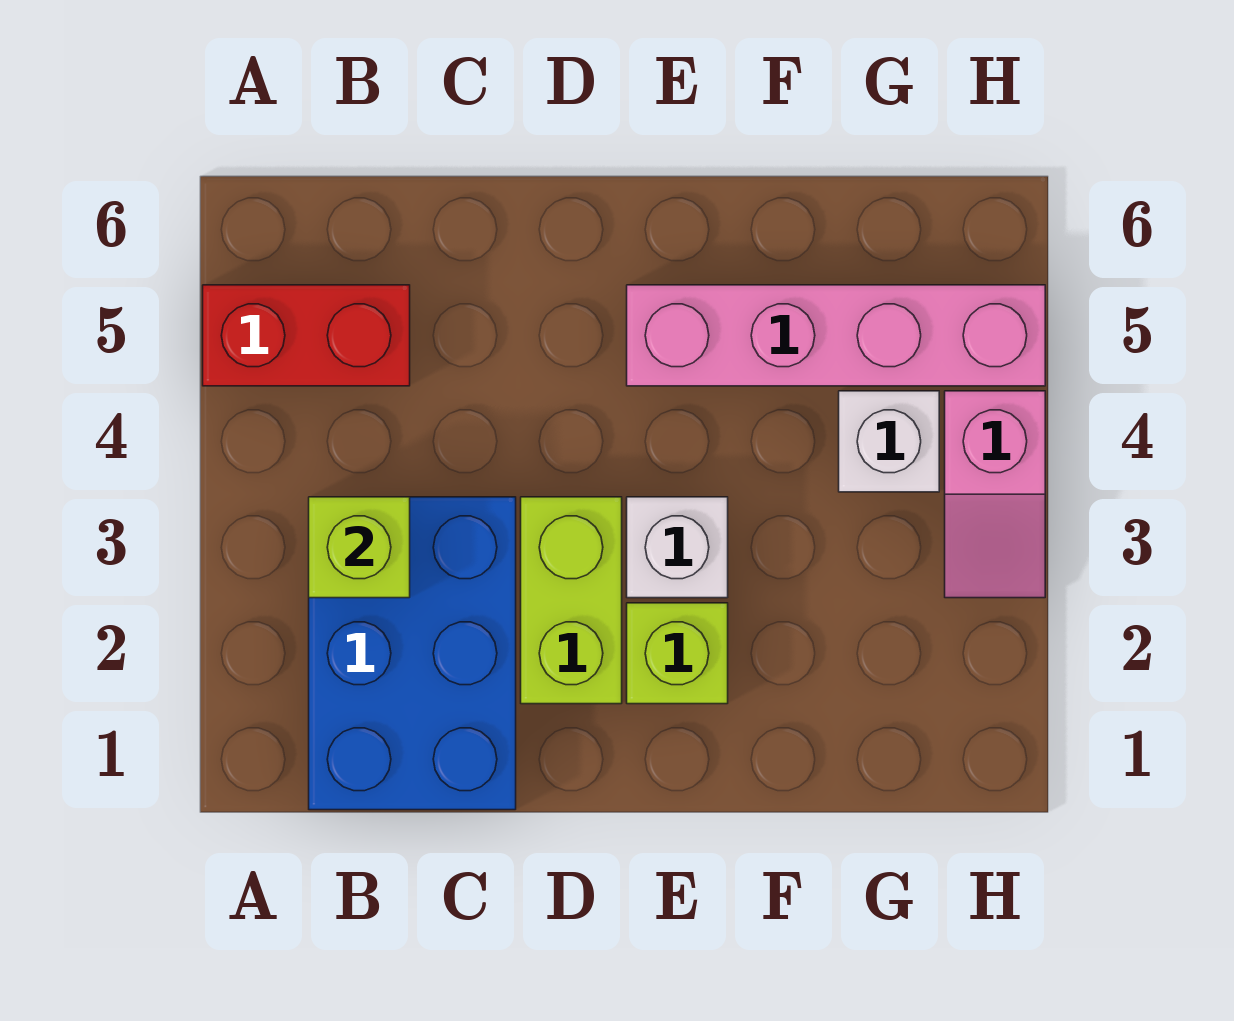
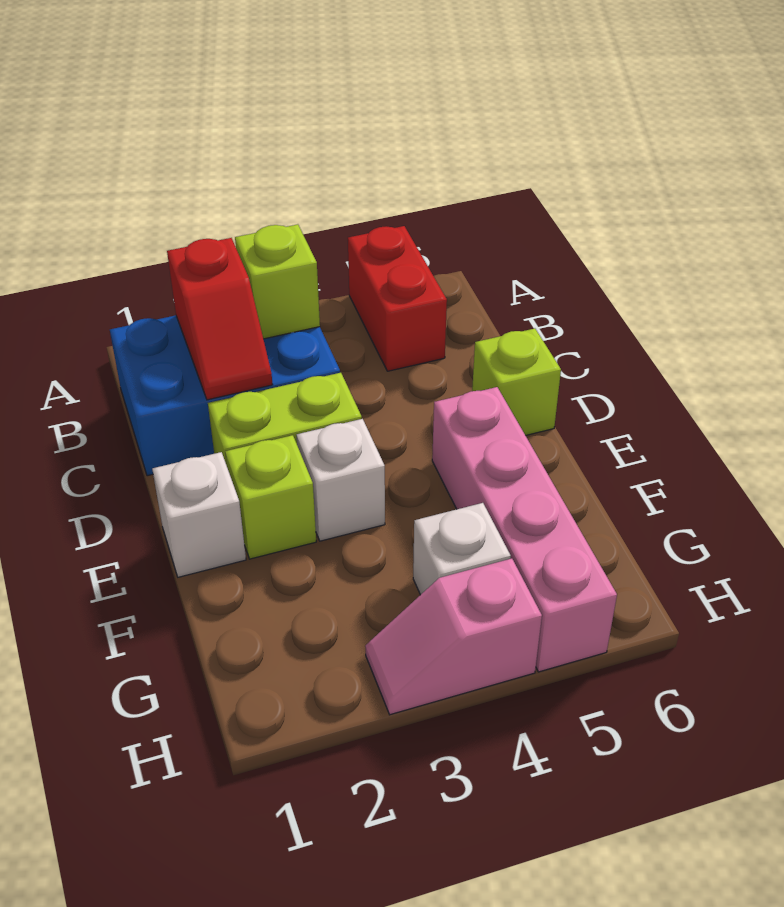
none -> red 1x2 slope [167,238,273,400]
none -> lime 1x1 brick [472,328,561,436]
none -> white 1x1 brick [152,452,246,577]

